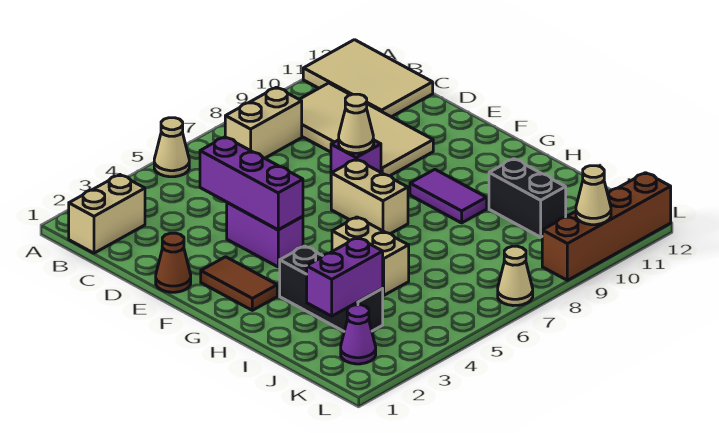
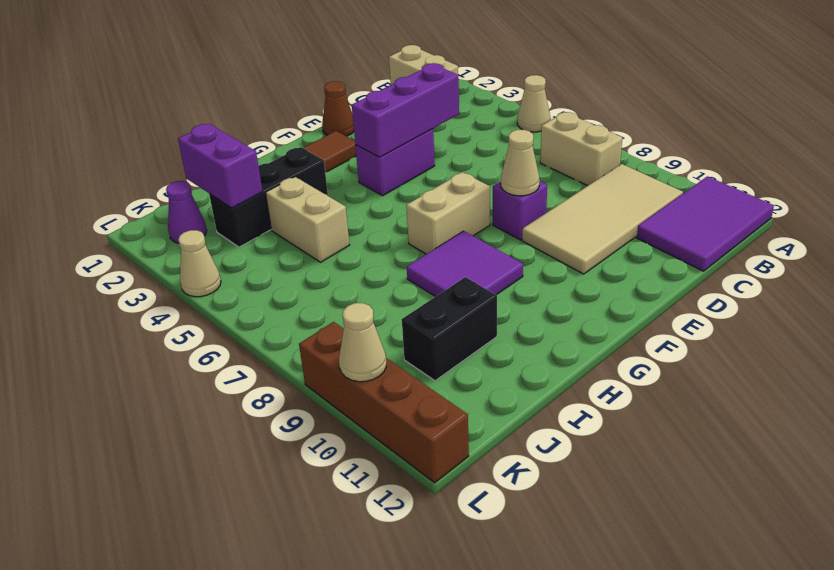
tan 2x3 tile [303,40,433,117] -> purple 2x3 tile [637,176,774,271]
purple 1x2 tile [410,169,487,223] -> purple 2x2 tile [407,231,523,297]
tan 1x2 brick [332,217,409,295] -> tan 1x2 brick turned to [266,177,349,262]
tan 1x1 cone [498,246,533,306] -> tan 1x1 cone moved to [178,230,221,297]

